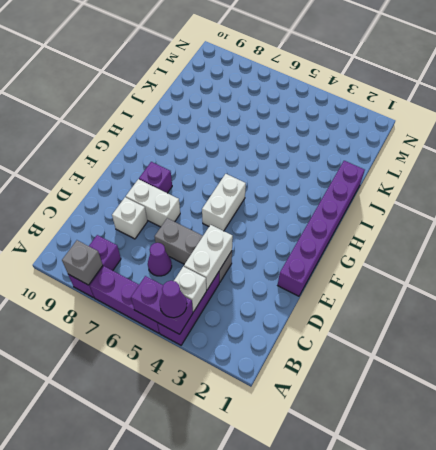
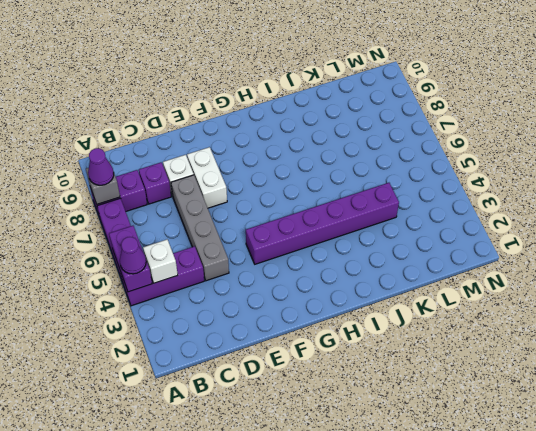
white 1x2 brick [184,225,233,290] -> none
purple 1x1 cone [148,243,172,276] -> purple 1x1 cone moved to [88,148,114,185]
grey 1x3 brick [155,218,232,282] -> grey 1x4 brick [171,175,229,281]
purple 1x6 brick [278,161,365,296] -> purple 1x6 brick moved to [246,183,399,264]
white 1x2 brick [202,174,246,231] -> none
purple 1x1 brick [139,162,172,193] -> purple 1x1 brick moved to [139,162,171,204]

